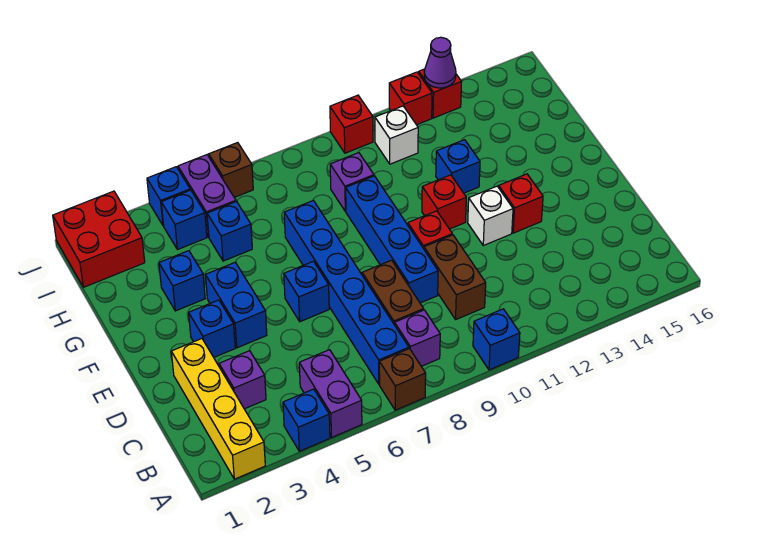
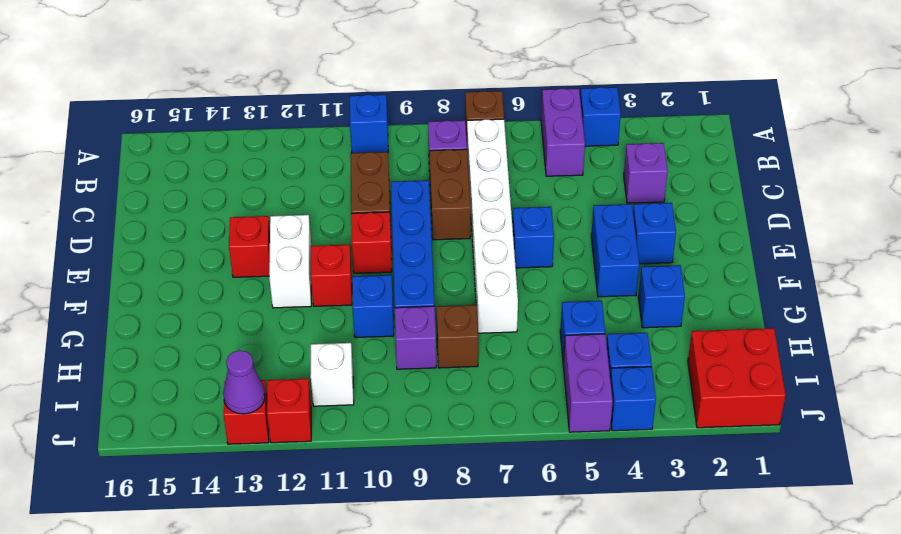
yellow 1x4 brick [171,339,265,479] -> none
blue 1x6 brick [284,201,409,384] -> white 1x6 brick [467,119,518,333]
white 1x1 brick [468,186,513,246] -> white 1x2 brick [269,215,311,308]
blue 1x1 brick [436,140,480,193] -> blue 1x1 brick moved to [352,275,394,338]
brown 1x1 brick [209,143,253,197] -> brown 1x1 brick moved to [437,305,478,368]
red 1x1 brick [330,95,373,153] -> none

